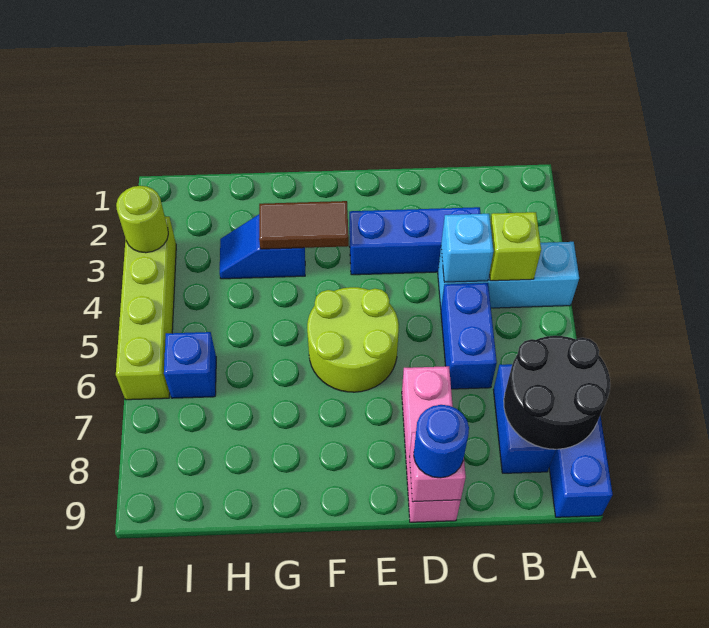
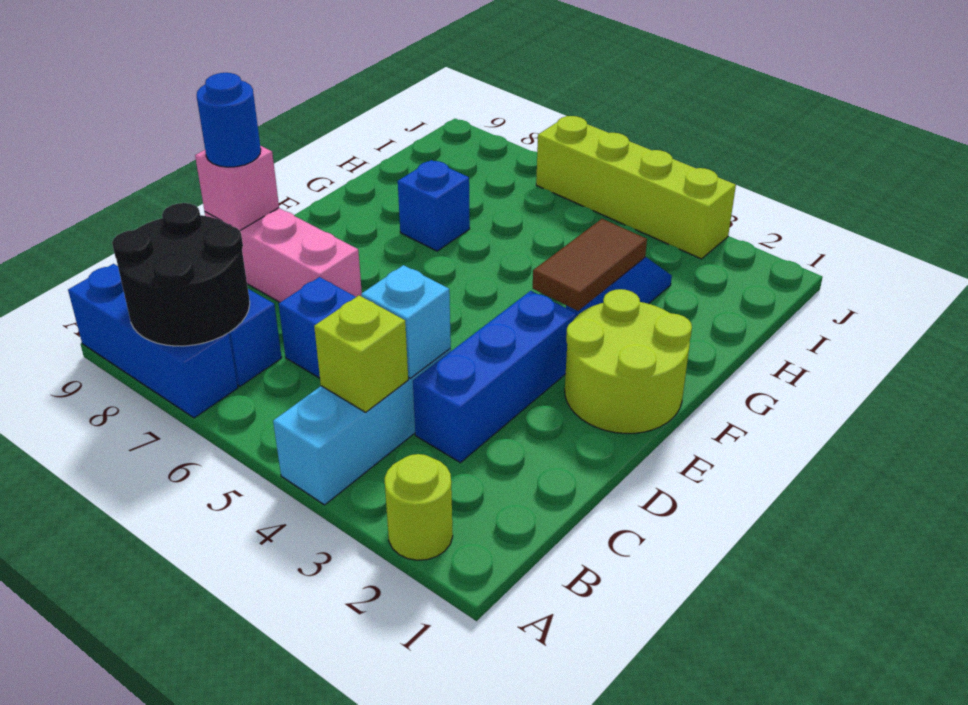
lime 2x2 round brick [307,287,399,392] -> lime 2x2 round brick moved to [565,289,692,433]
blue 1x1 brick [164,332,216,398] -> blue 1x1 brick moved to [398,160,470,251]
lime 1x1 round brick [116,186,168,253] -> lime 1x1 round brick moved to [385,454,453,560]

